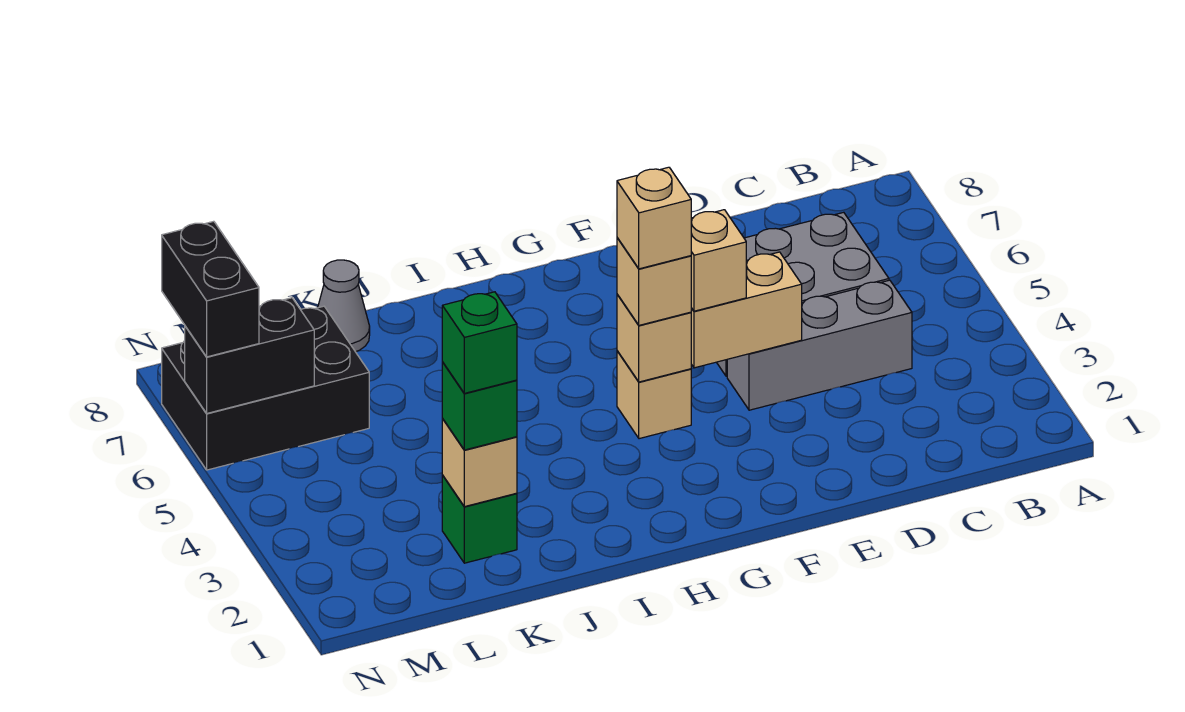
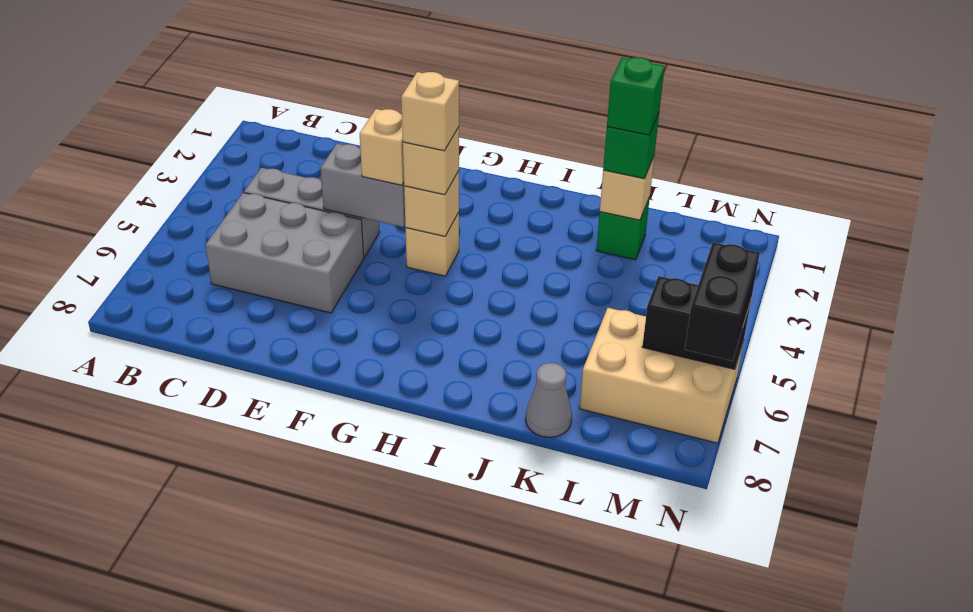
tan 1x2 brick [691,252,802,368] -> grey 1x2 brick [320,144,405,227]
black 2x3 brick [162,306,369,470] -> tan 2x3 brick [580,308,744,443]

